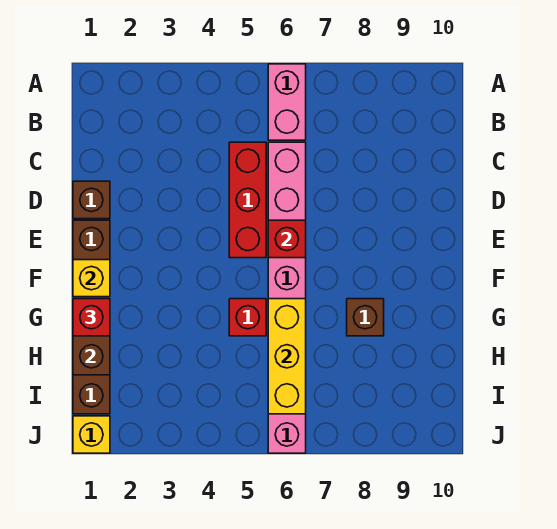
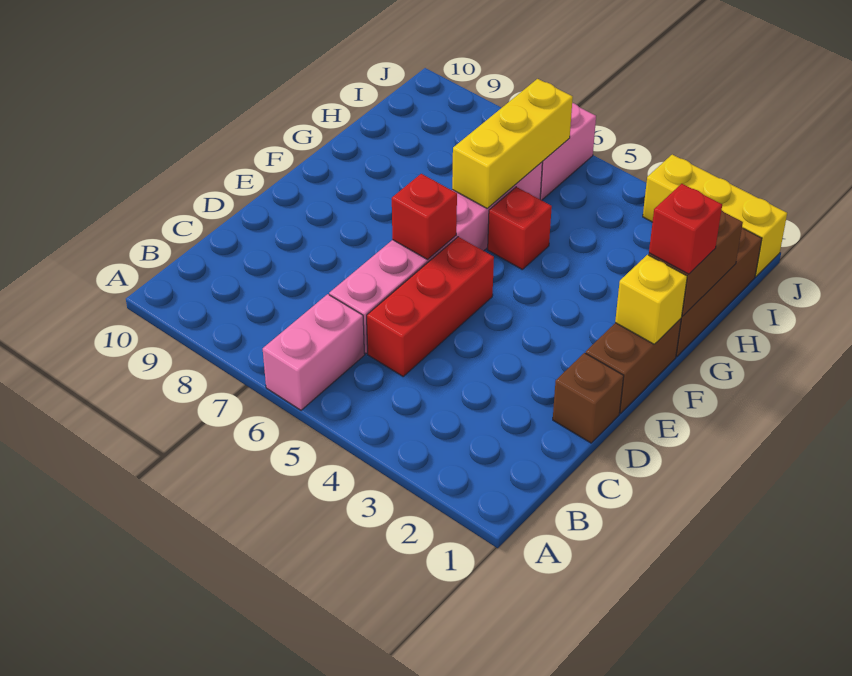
brown 1x1 brick [347,299,384,336] -> none
yellow 1x1 brick [73,416,110,453] -> yellow 1x3 brick [643,155,787,277]

